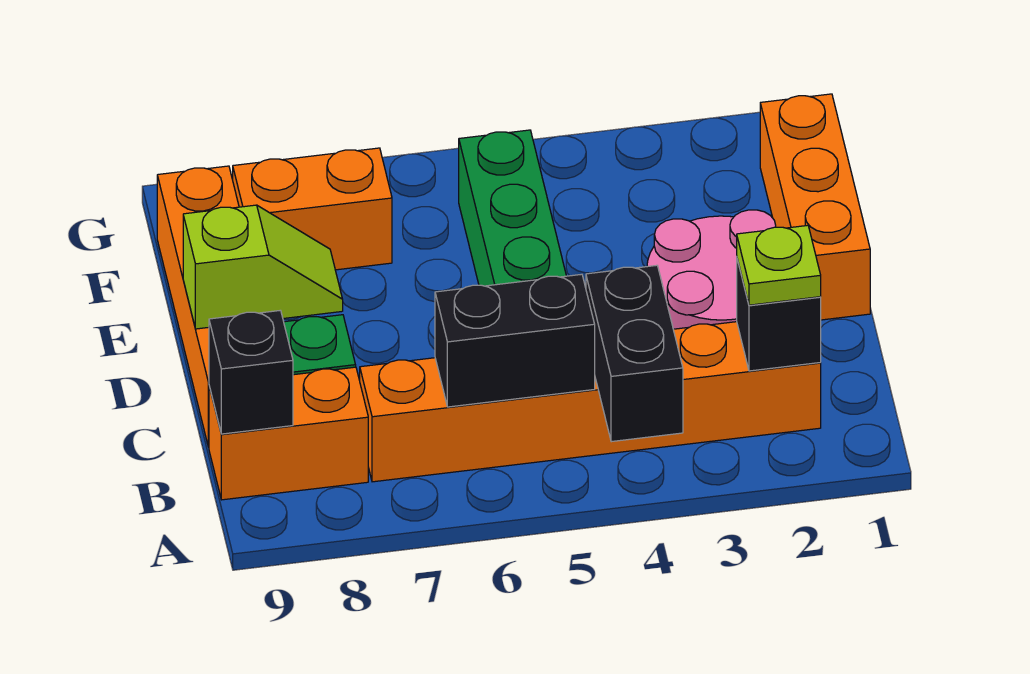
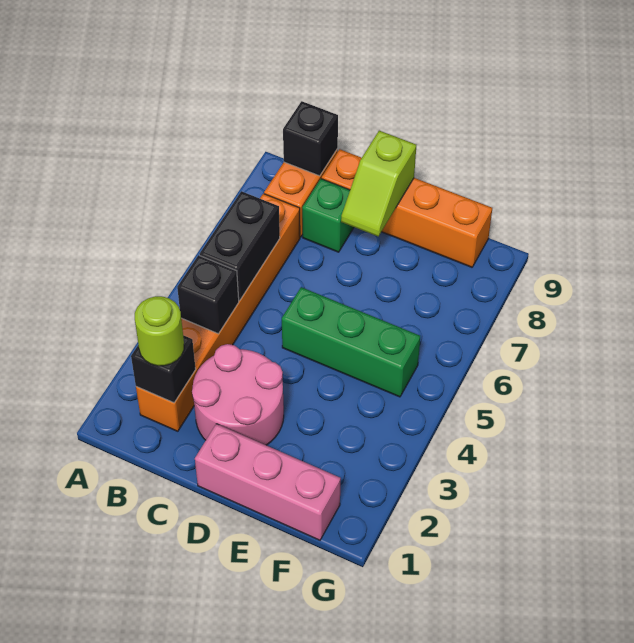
black 1x2 brick [586,265,683,442] -> black 1x1 brick [177,255,239,334]
lime 1x1 plate [737,225,821,305] -> lime 1x1 round brick [135,296,184,366]
orange 1x3 brick [760,94,870,320] -> pink 1x3 brick [195,424,341,540]
orange 1x2 brick [233,148,392,270] -> none

